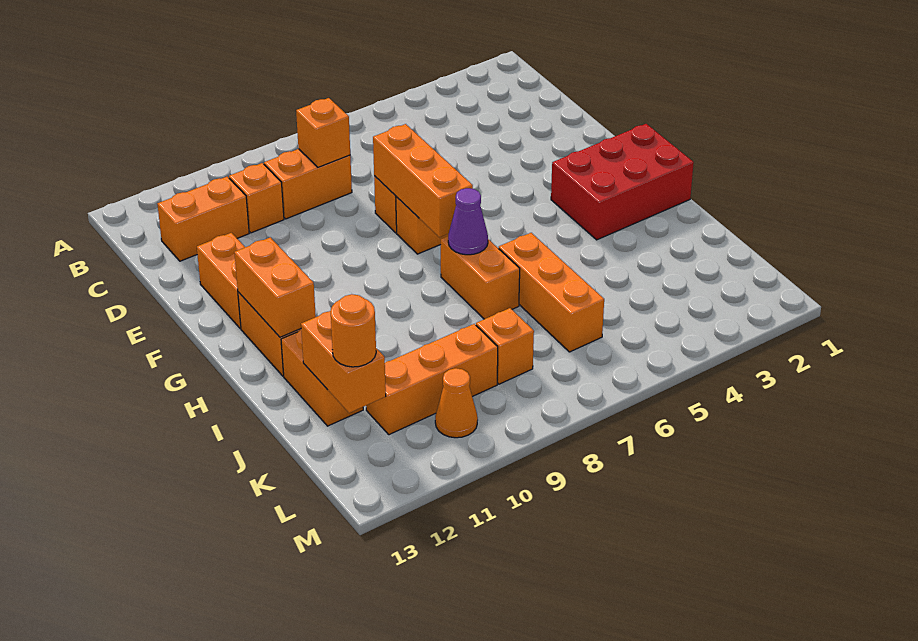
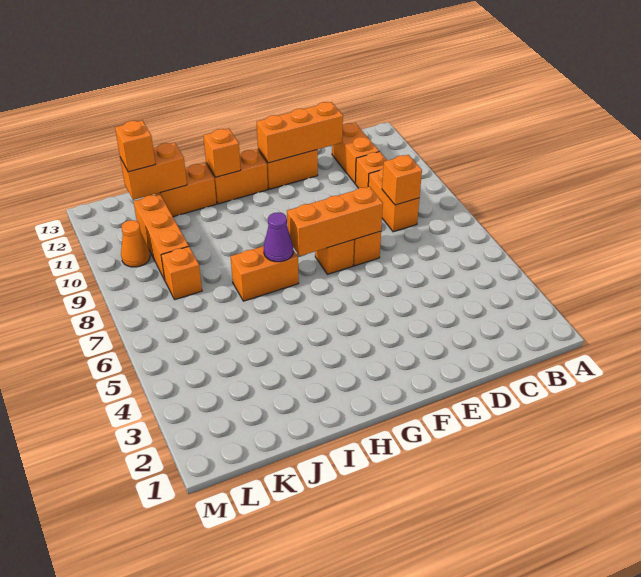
red 2x3 brick [551,124,694,240] -> none
orange 1x2 brick [234,237,316,337] -> orange 1x1 brick [203,129,241,177]
orange 1x3 brick [499,233,604,352] -> orange 1x3 brick moved to [257,102,343,163]
orange 1x1 round brick [331,294,376,367] -> orange 1x1 brick [115,120,155,172]

